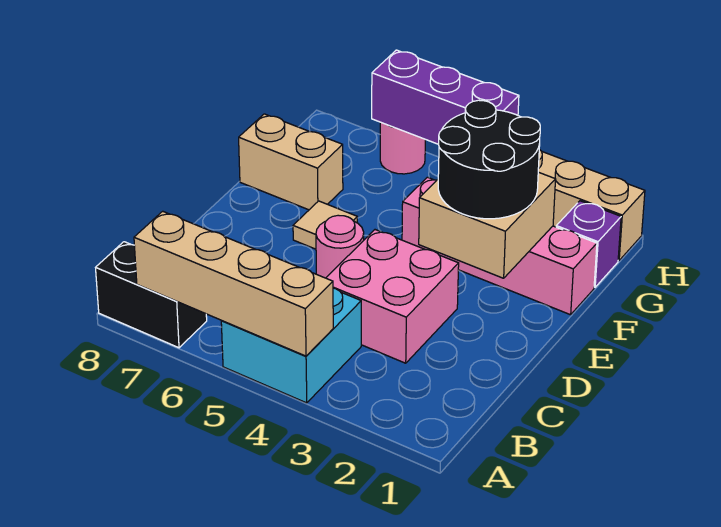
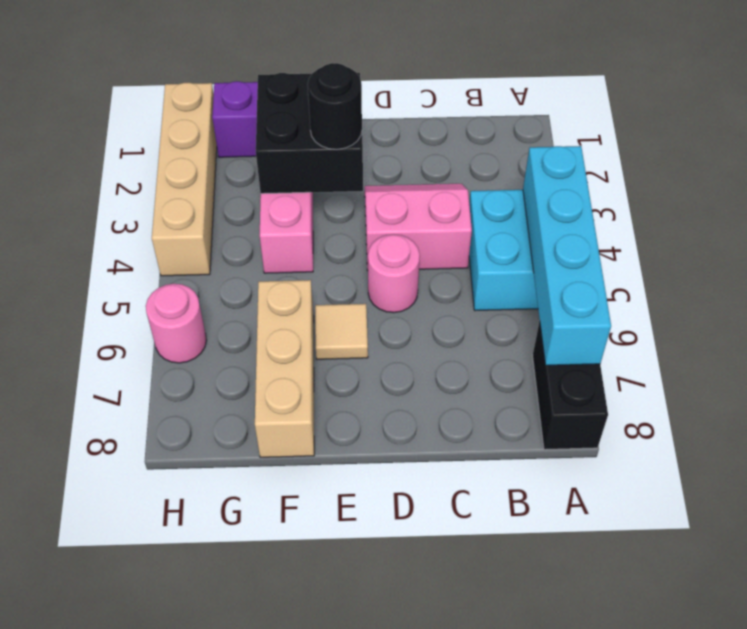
tan 1x4 brick [134,211,333,356] -> cyan 1x4 brick [523,146,611,365]
pink 2x2 brick [326,230,459,363] -> pink 2x2 slope [365,184,472,270]
tan 2x2 brick [419,172,556,278] -> black 2x2 brick [256,73,363,194]
black 2x2 round brick [438,100,540,219] -> black 1x1 round brick [308,63,362,149]
tan 1x2 brick [239,114,343,210] -> tan 1x3 brick [255,280,314,457]
purple 1x3 brick [372,50,519,144] -> none

